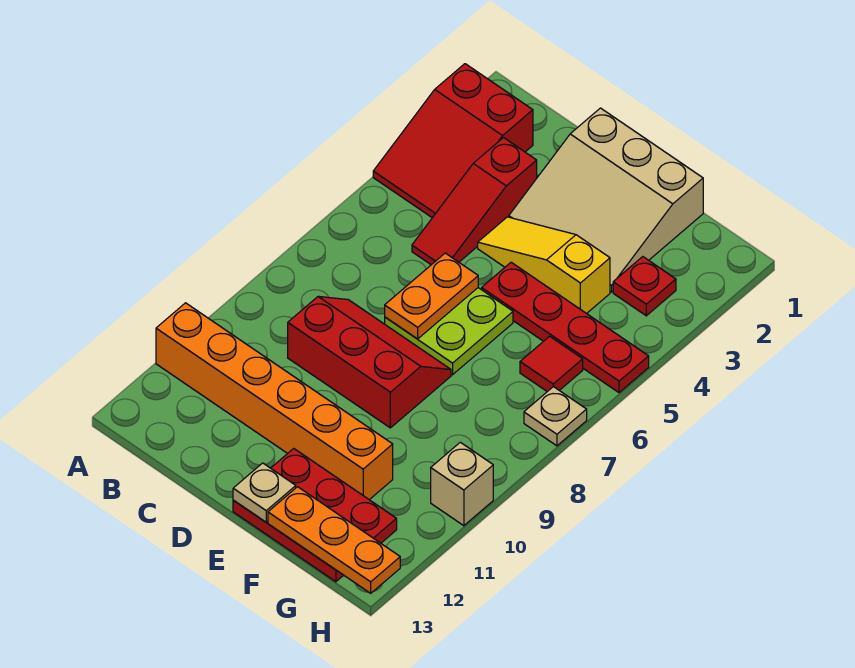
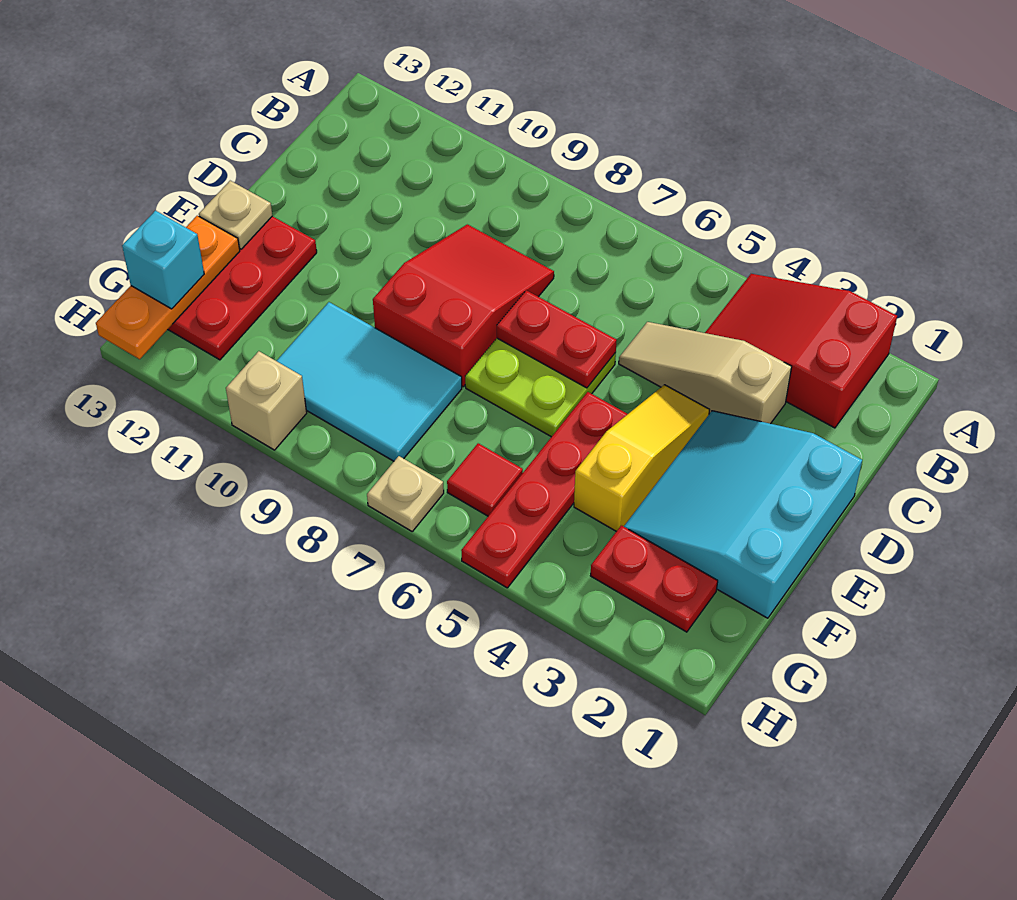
orange 1x6 brick [156,303,393,500] -> none
red 1x3 slope [412,138,537,265] -> tan 1x3 slope [619,322,792,424]
red 2x3 slope [288,296,451,428] -> red 2x3 slope turned to [373,224,554,387]
tan 3x3 slope [509,108,703,292] -> cyan 3x3 slope [624,411,862,618]
orange 1x2 plate [385,253,478,339] -> red 1x2 plate [497,290,617,388]
none -> cyan 2x3 tile [277,302,462,461]
red 1x1 plate [613,257,676,316] -> red 1x2 plate [590,525,718,632]
none -> cyan 1x1 brick [122,211,204,309]

